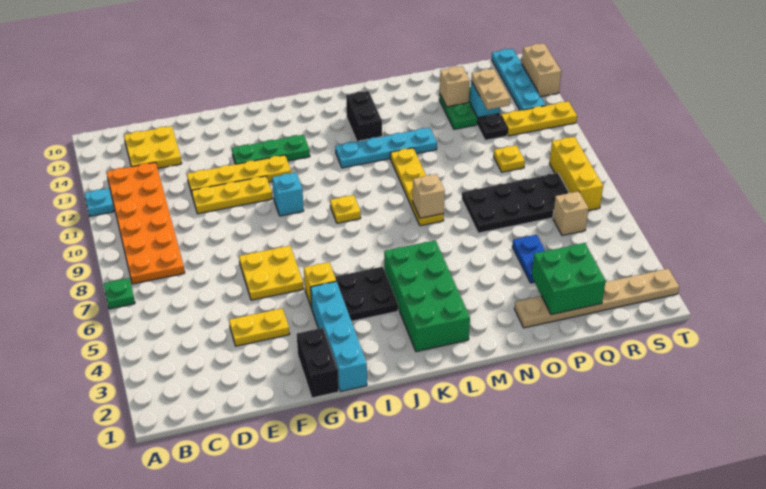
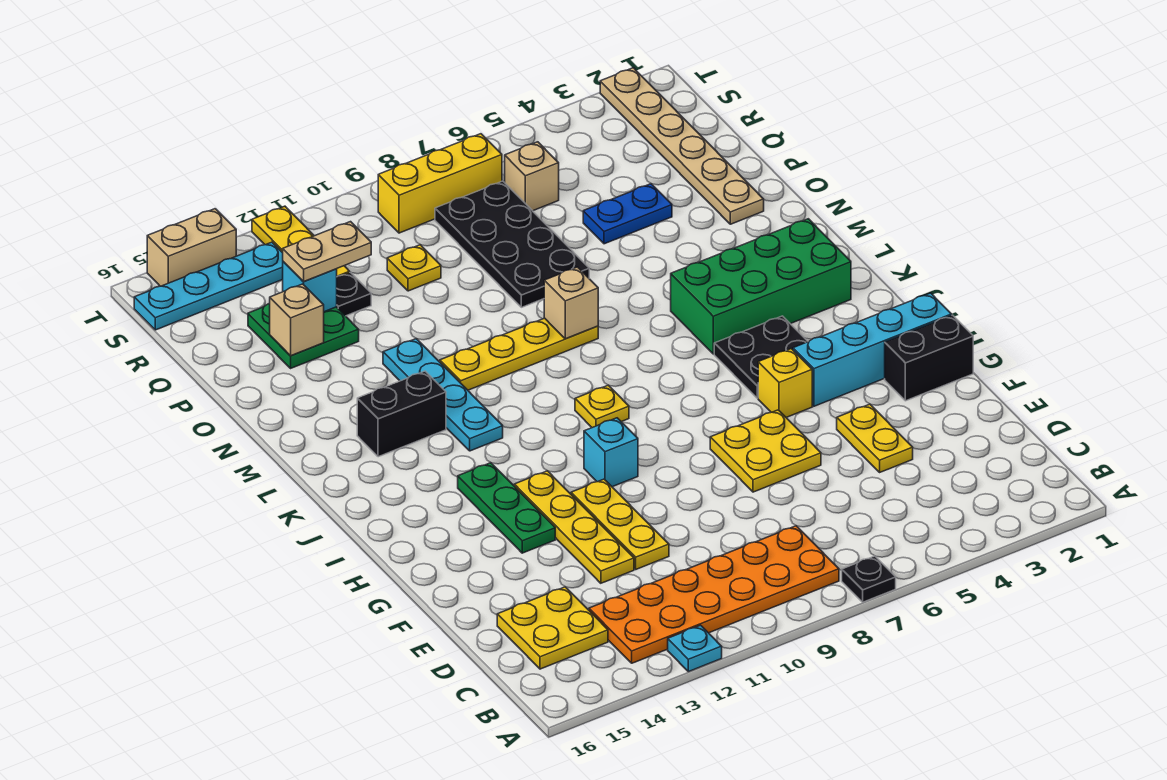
green 1x1 plate [104,278,135,309] -> black 1x1 plate [842,556,896,602]
green 2x2 brick [532,243,606,315] -> none

